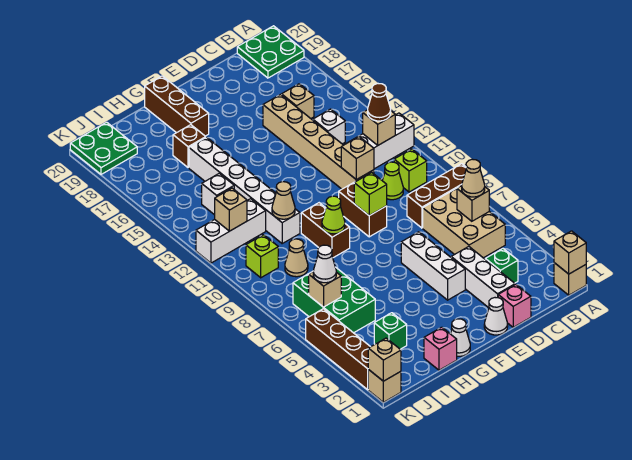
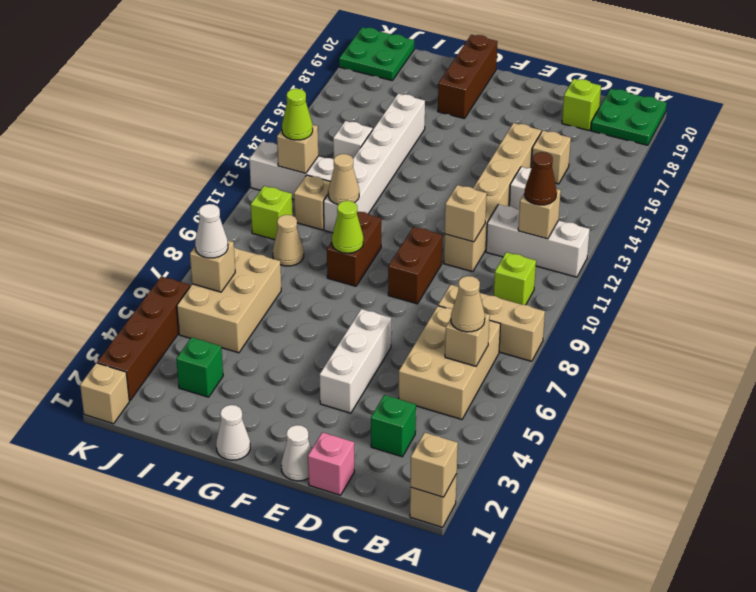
brown 1x3 brick [407,164,466,228] -> tan 1x3 brick [438,285,545,361]
lime 1x1 cone [382,162,403,200] -> lime 1x1 cone moved to [282,89,313,140]
white 1x3 brick [451,247,515,308] -> none
lime 1x1 brick [354,173,387,216] -> lime 1x1 brick moved to [562,79,601,130]
pink 1x1 brick [424,327,457,370] -> none
brown 1x1 brick [173,125,206,168] -> none
green 2x3 brick [293,267,375,333] -> tan 2x3 brick [177,247,281,353]
tan 1x1 brick [368,338,401,381] -> tan 1x1 brick moved to [294,175,330,230]

